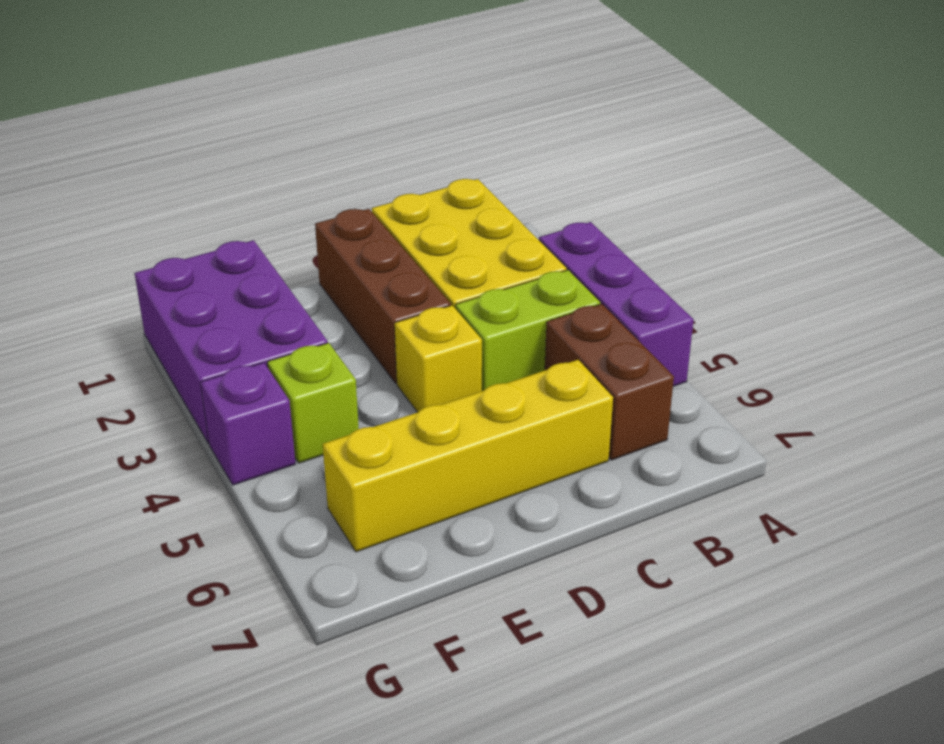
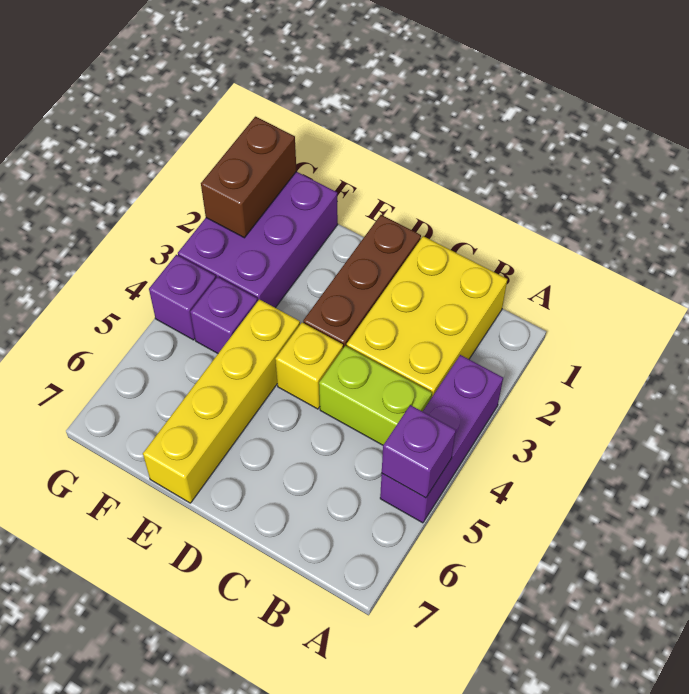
none -> purple 1x1 brick [382,405,456,498]
brown 1x2 brick [545,304,674,460] -> brown 1x2 brick moved to [201,117,297,238]
yellow 1x4 brick [323,360,613,552] -> yellow 1x4 brick turned to [143,299,300,503]
lime 1x1 brick [267,343,359,463] -> purple 1x1 brick [190,277,258,353]

